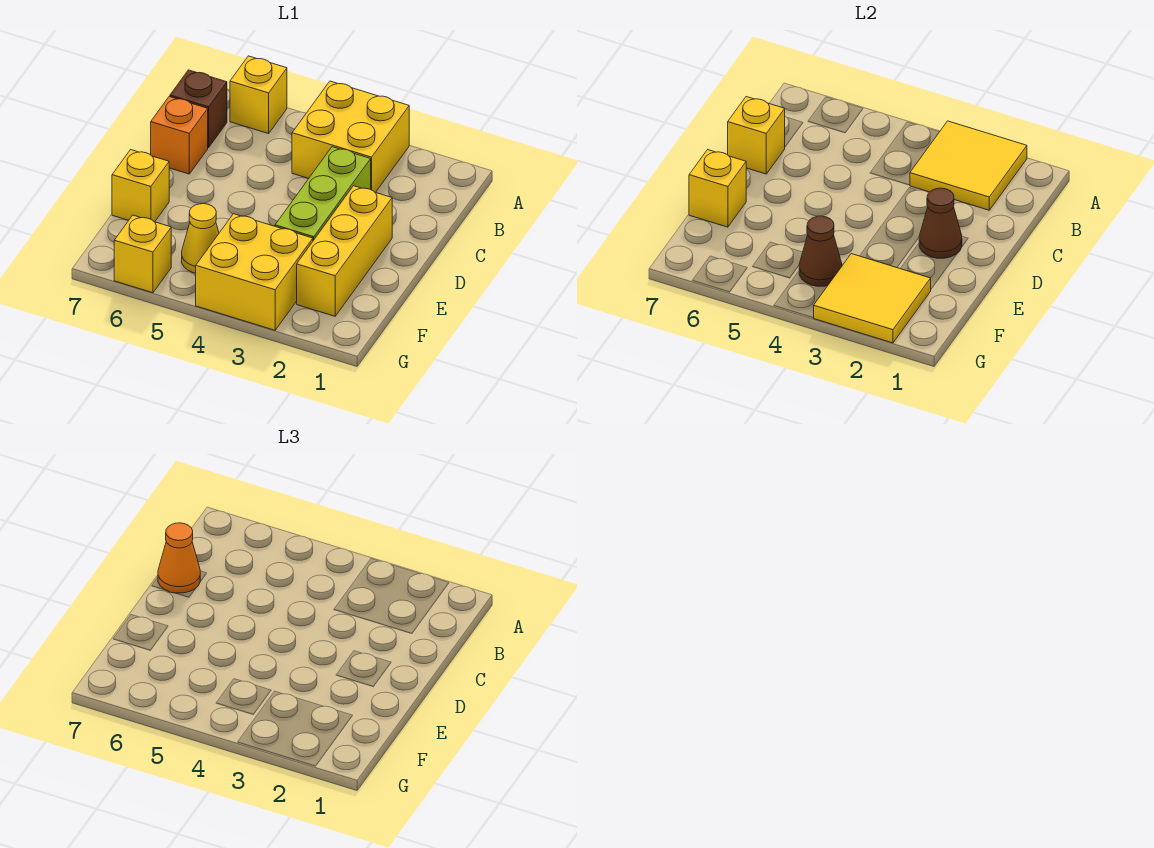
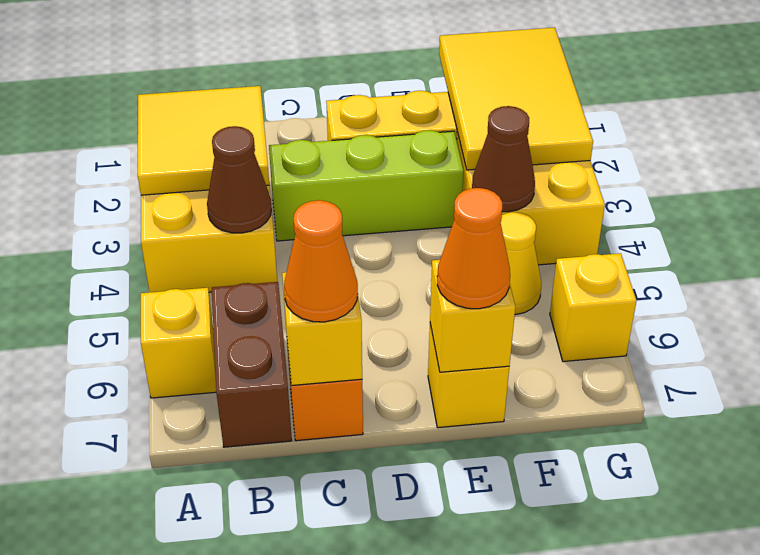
brown 1x1 brick [170,70,227,148] -> brown 1x2 brick [212,282,292,447]
brown 1x1 cone [919,188,962,258] -> brown 1x1 cone moved to [207,126,272,233]
none -> orange 1x1 cone [437,188,510,309]
yellow 2x2 tile [814,254,931,343] -> yellow 2x3 tile [439,28,593,170]

